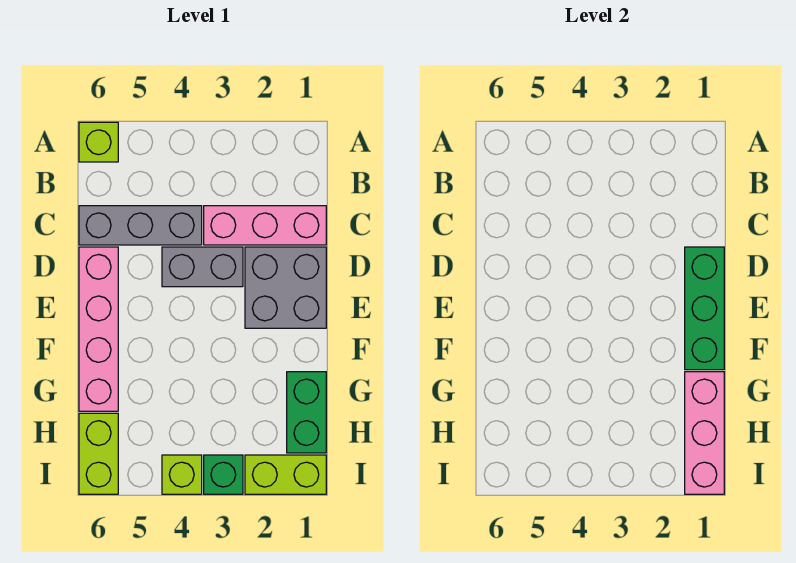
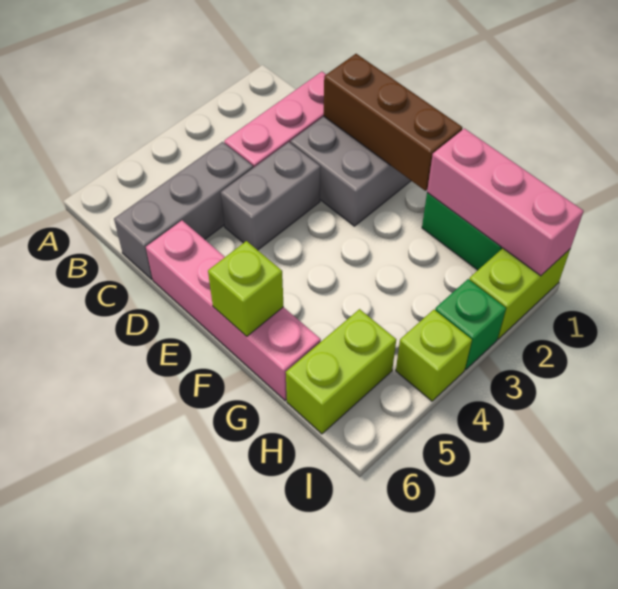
lime 1x1 brick [79,122,118,162] -> lime 1x1 brick moved to [208,241,284,336]
green 1x3 brick [685,247,724,370] -> brown 1x3 brick [324,54,462,191]
lime 1x2 brick [79,413,118,494] -> lime 1x2 brick turned to [286,309,396,434]

